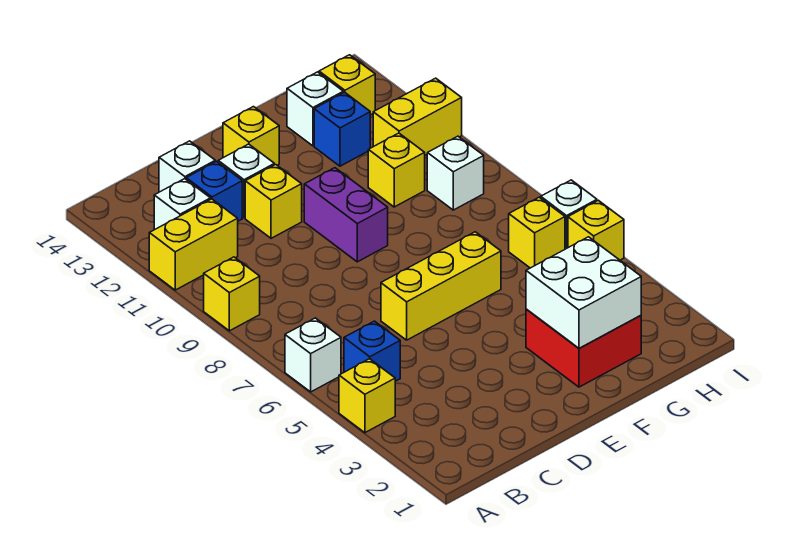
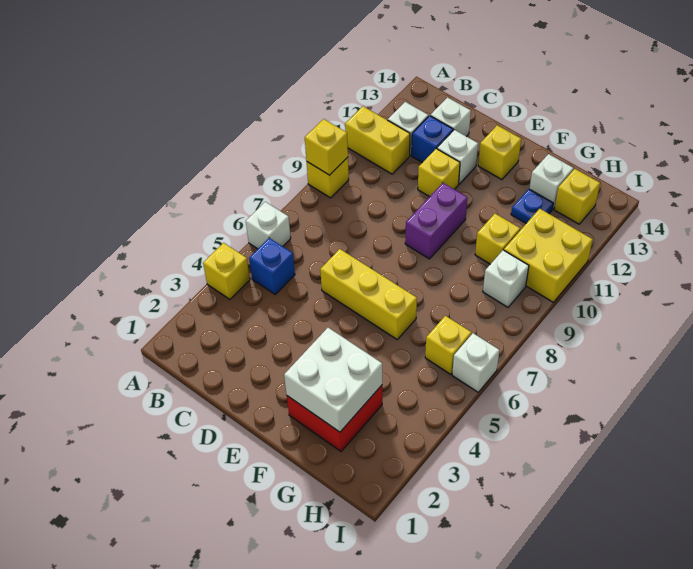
blue 1x1 brick [314,92,370,166] -> blue 1x1 plate [511,189,553,223]
yellow 1x2 brick [373,78,462,155] -> yellow 2x2 brick [504,209,593,302]
yellow 1x1 brick [568,200,624,260] -> yellow 1x1 brick moved to [305,119,348,175]

